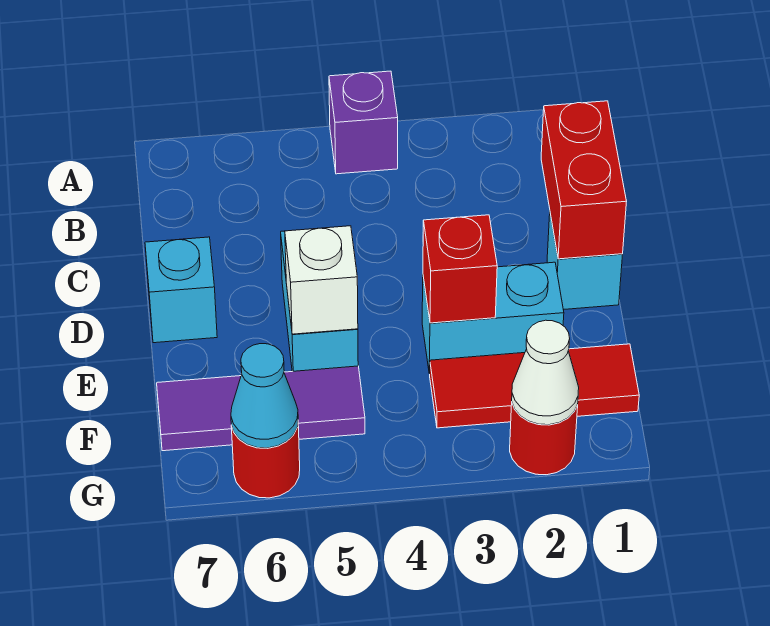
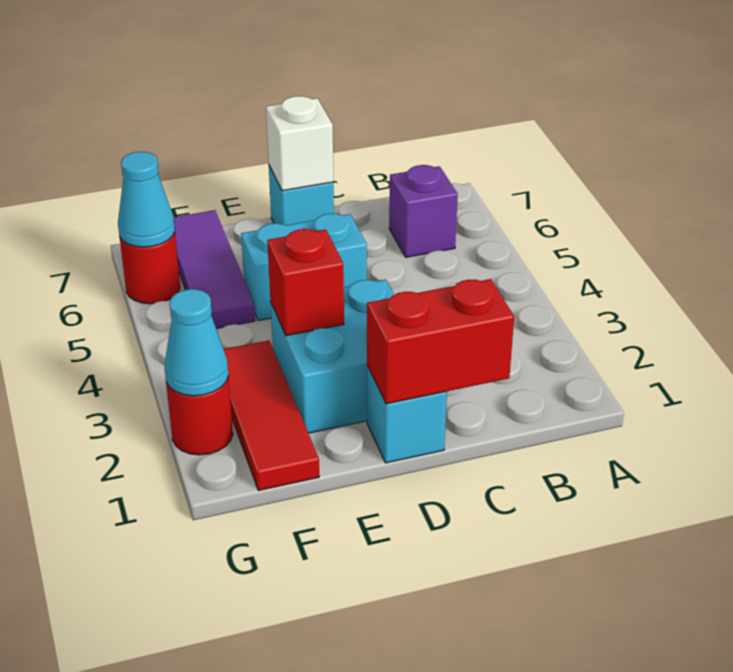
purple 1x1 brick [329,71,398,174] -> purple 1x1 brick moved to [389,165,458,257]
cyan 1x2 brick [422,262,564,374] -> cyan 2x2 brick [270,279,394,433]
white 1x1 brick [285,226,358,334] -> white 1x1 brick moved to [266,96,333,191]
white 1x1 cone [512,320,579,425] -> cyan 1x1 cone [164,289,229,396]

